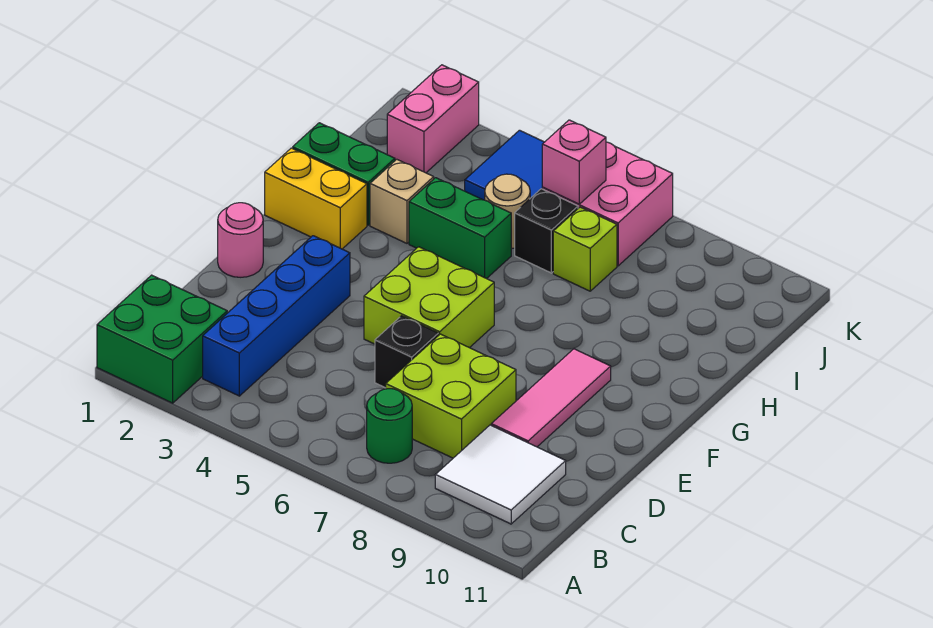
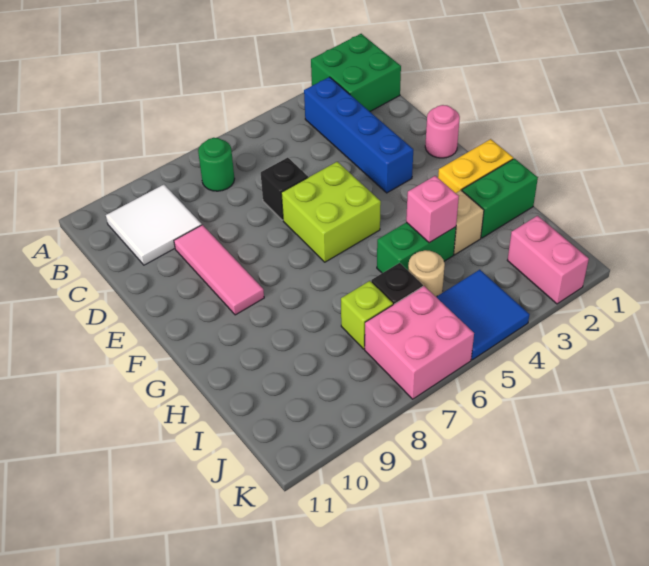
lime 2x2 brick [386,334,516,458] -> none
pink 1x1 brick [542,120,606,204] -> pink 1x1 brick moved to [406,176,459,243]

